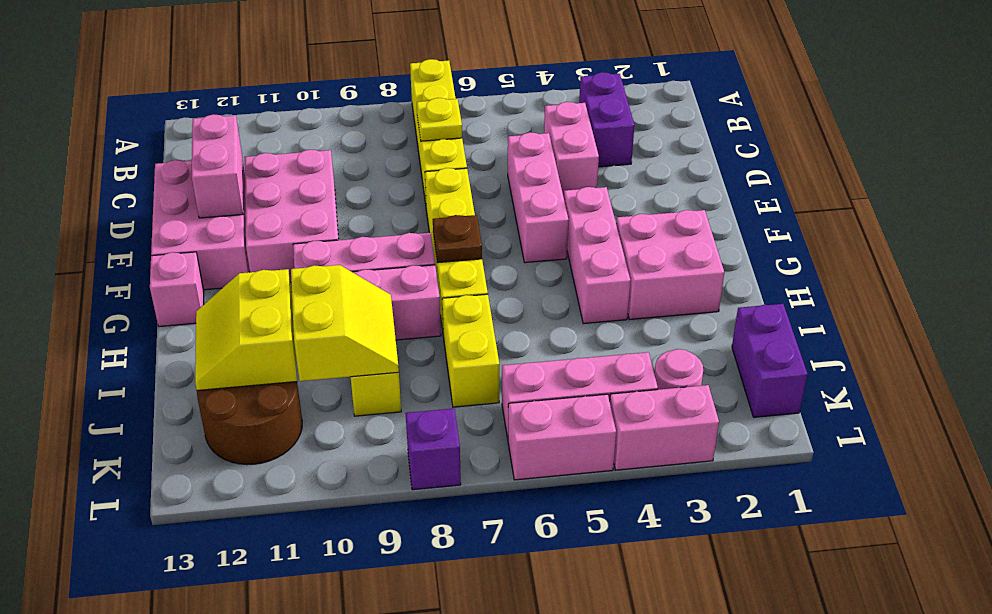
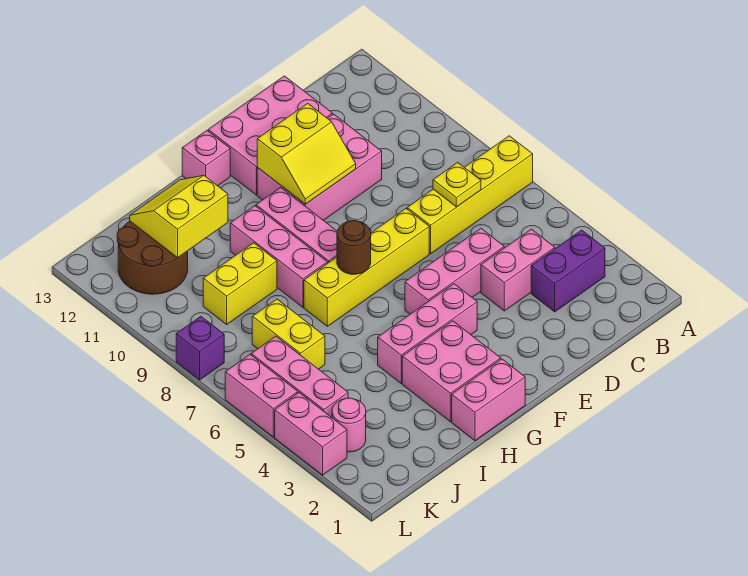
pink 1x2 brick [192,114,243,218] -> pink 1x2 brick moved to [452,359,525,441]
brown 1x1 plate [433,215,482,263] -> brown 1x1 round brick [337,221,371,274]
yellow 1x2 brick [442,294,499,407] -> yellow 1x2 brick turned to [252,299,325,369]
yellow 2x2 slope [291,265,399,381] -> yellow 2x2 slope moved to [257,103,356,204]
purple 1x2 brick [732,304,807,417] -> none

